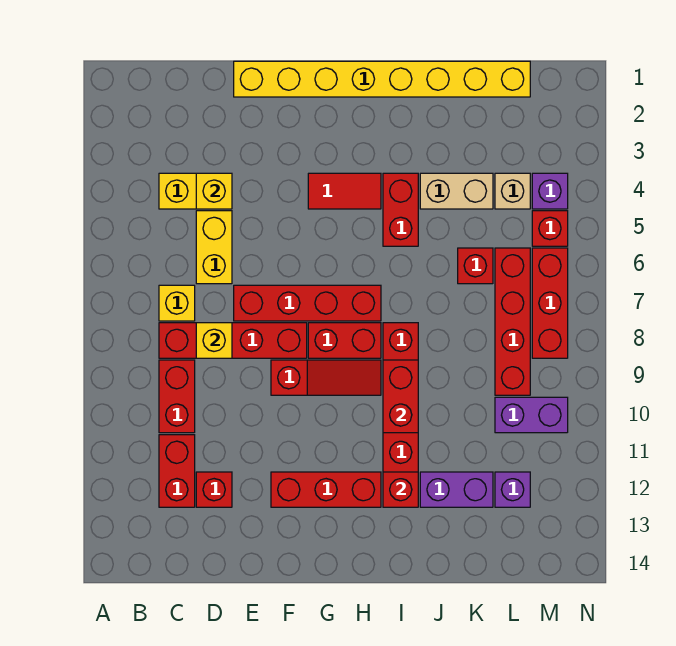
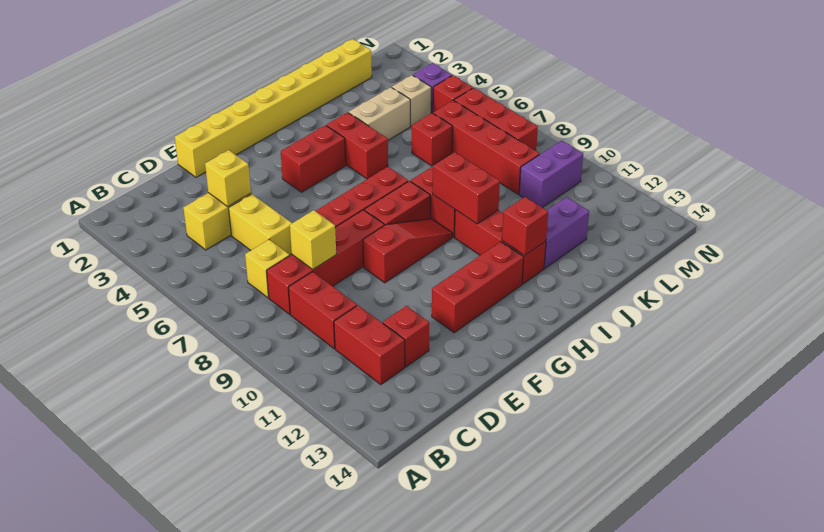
red 1x2 tile [308,173,381,209] -> red 1x2 brick [281,125,346,192]
purple 1x1 brick [495,472,530,507] -> none

